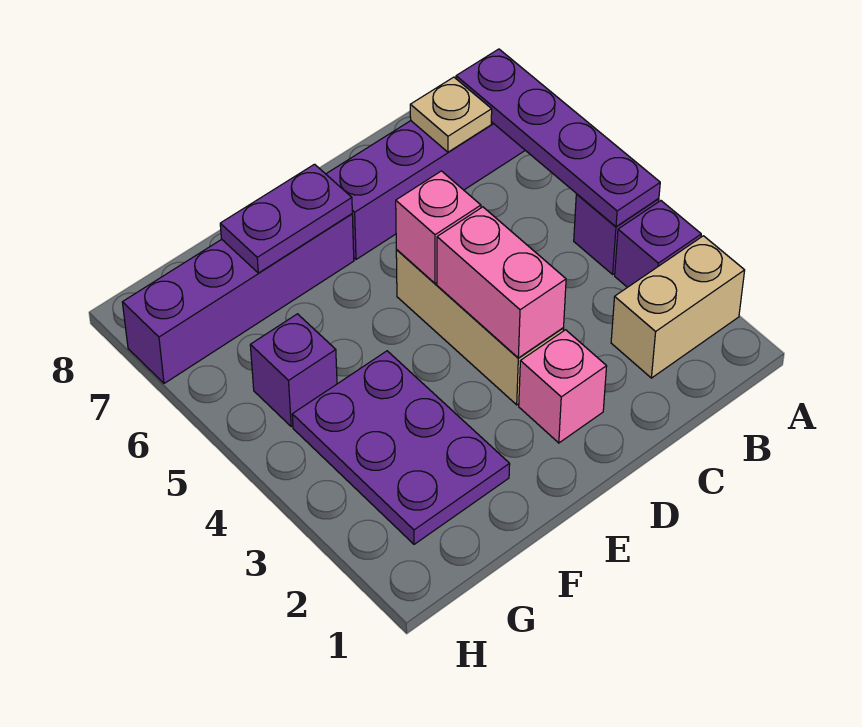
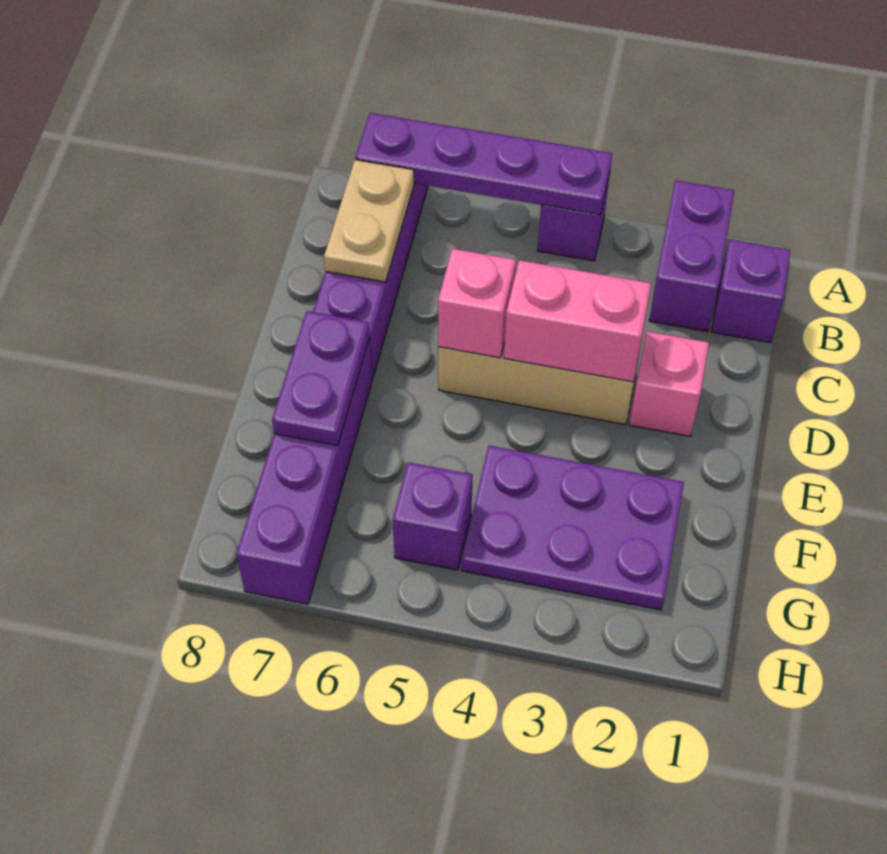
tan 1x2 brick [611,236,745,378] -> purple 1x2 brick [649,180,734,332]
purple 1x1 brick [615,201,701,287] -> purple 1x1 brick moved to [711,240,790,343]
tan 1x1 plate [410,77,492,152] -> tan 1x2 plate [324,160,414,282]

